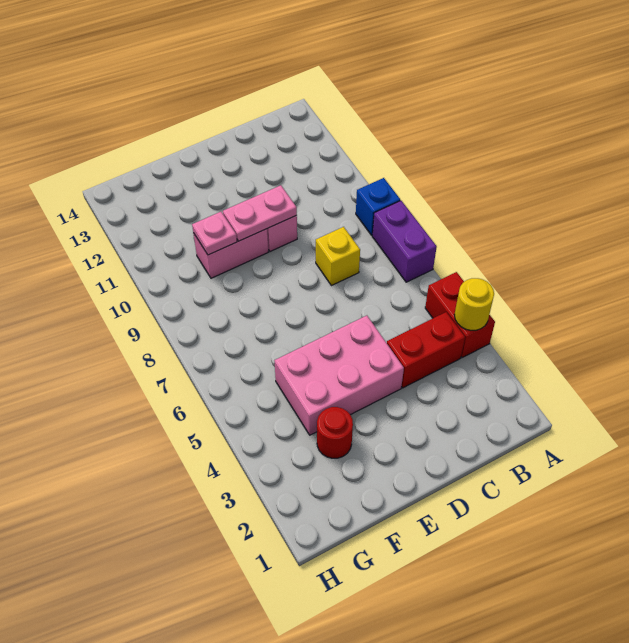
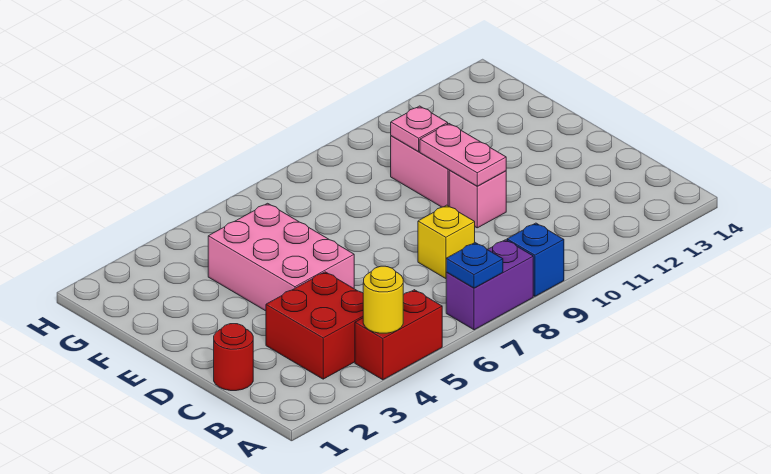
none -> blue 1x1 plate [446,243,503,288]
red 1x2 brick [387,312,465,388] -> red 2x2 brick [266,272,363,379]
red 1x1 round brick [317,407,353,458] -> red 1x1 round brick moved to [214,324,253,391]

